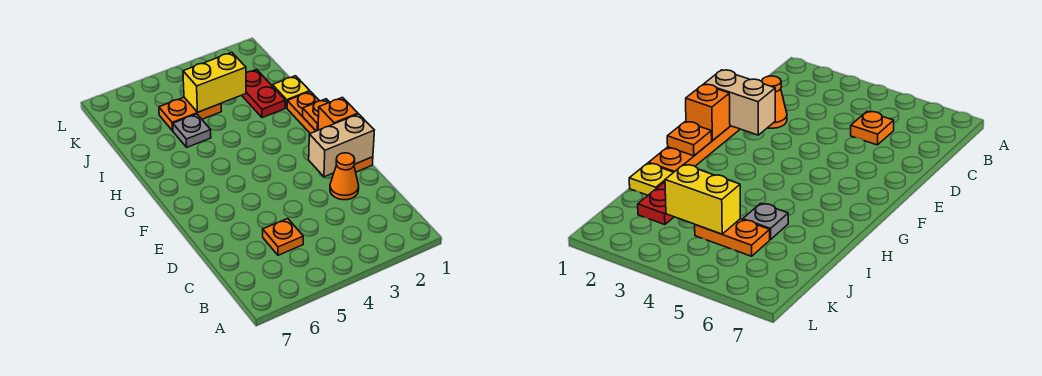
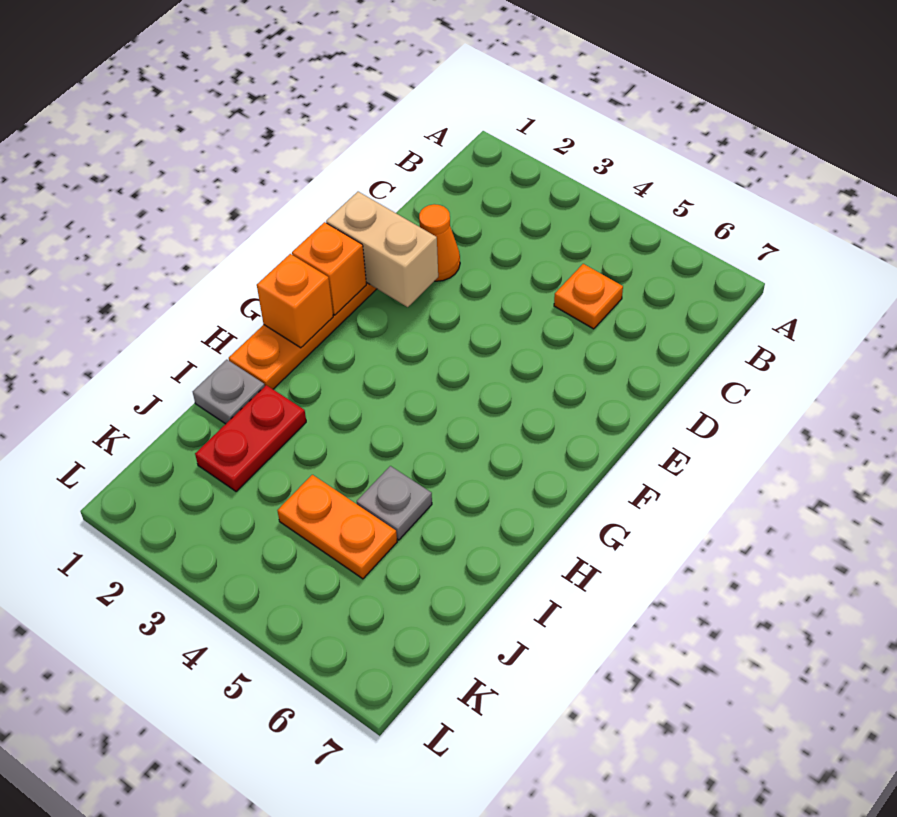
orange 1x1 plate [303,99,329,131] -> orange 1x1 brick [257,254,333,348]
yellow 1x1 plate [272,76,310,108] -> grey 1x1 plate [193,360,265,424]
yellow 1x2 brick [183,52,246,112] -> none

